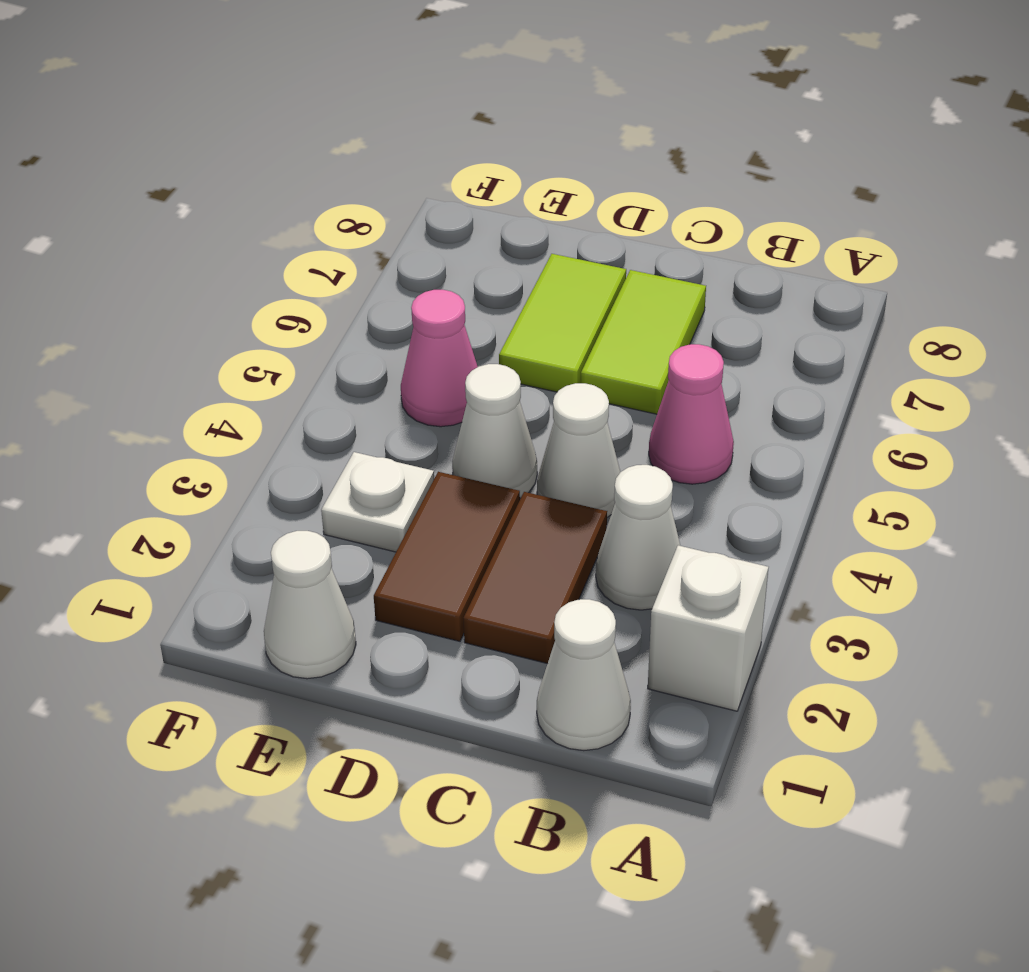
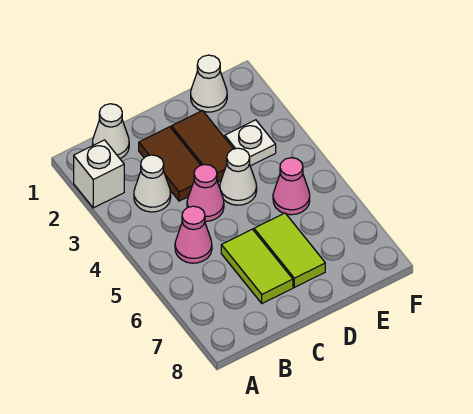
white 1x1 cone [537,383,620,517] -> pink 1x1 cone [187,165,224,221]

